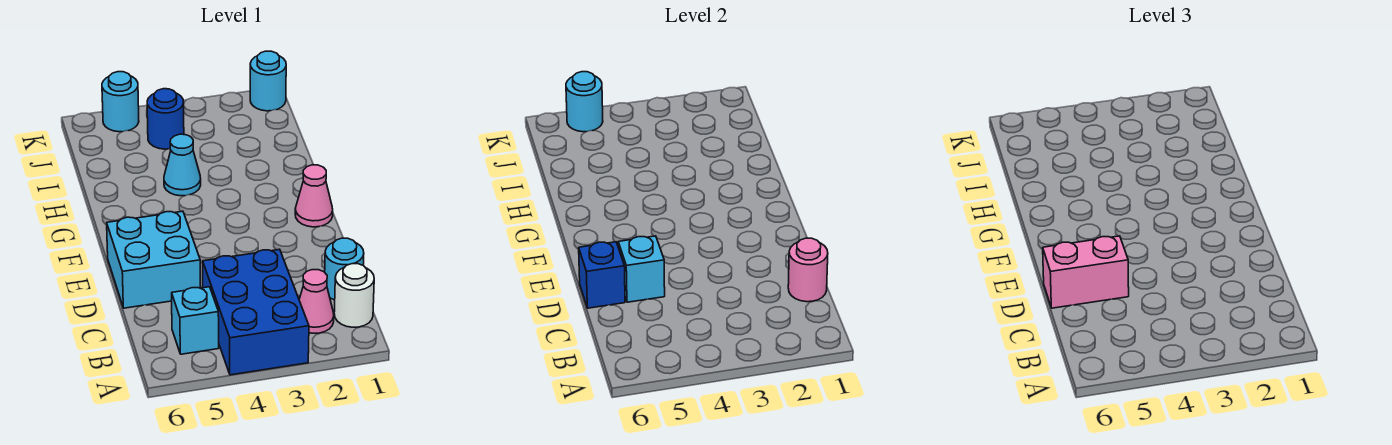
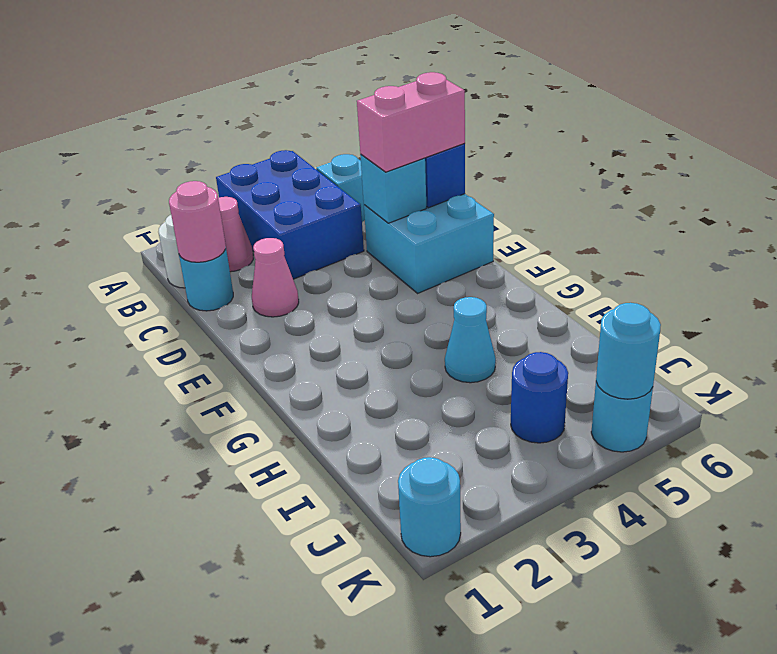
pink 1x1 cone [295,165,333,227] -> pink 1x1 cone moved to [252,238,299,317]

